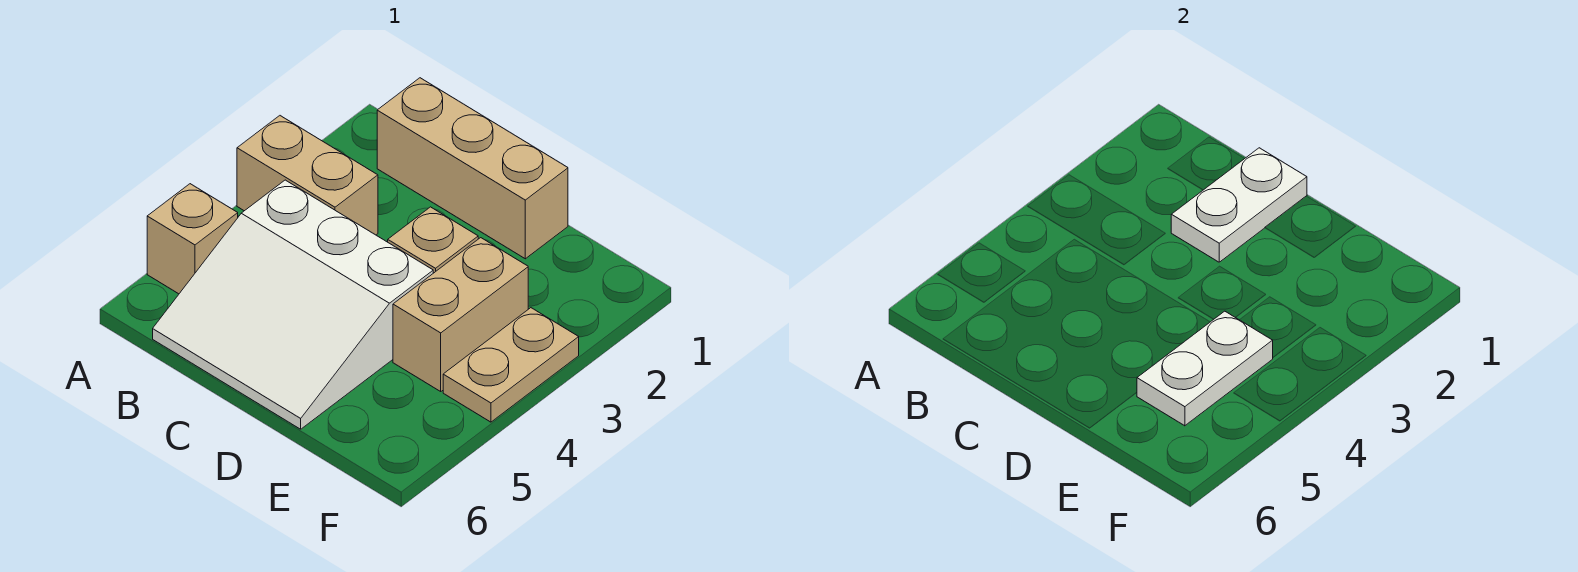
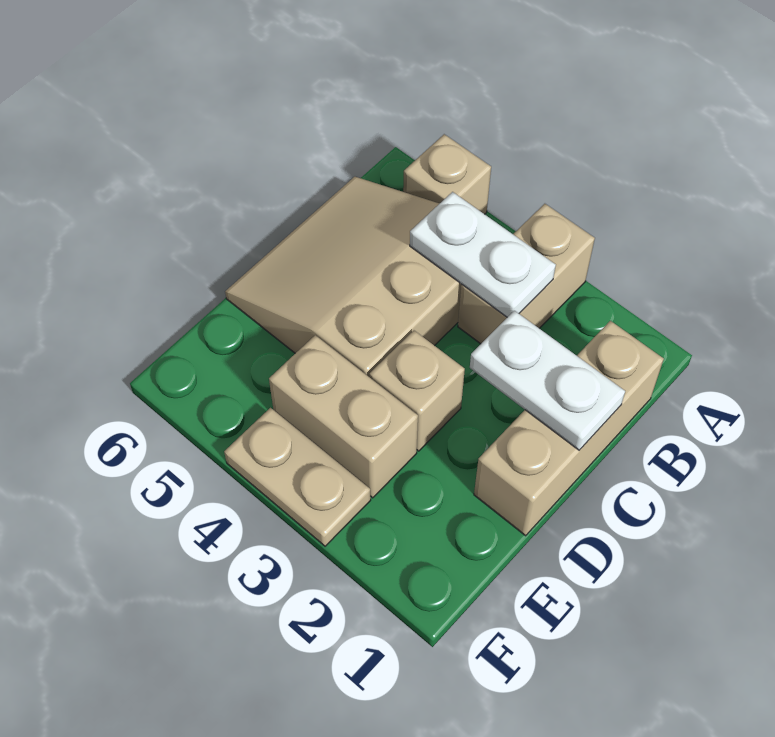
white 3x3 slope [153,180,433,429] -> tan 3x3 slope [225,177,461,377]
white 1x2 plate [1137,311,1273,426] -> white 1x2 plate moved to [410,192,556,317]

